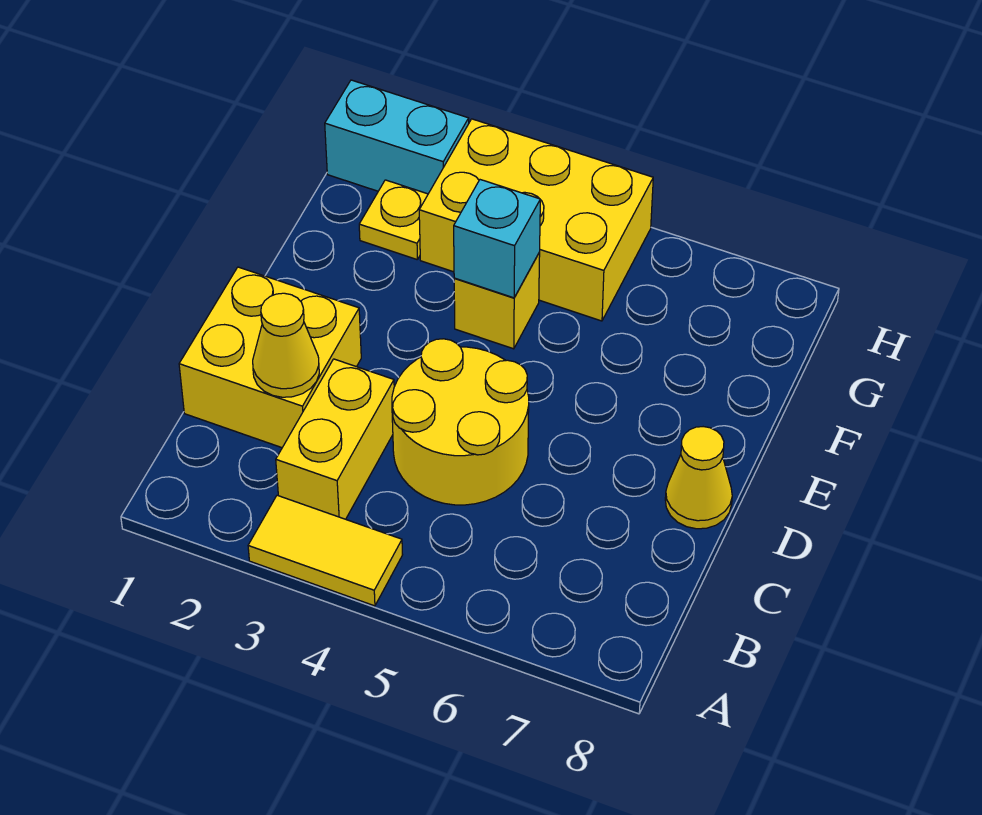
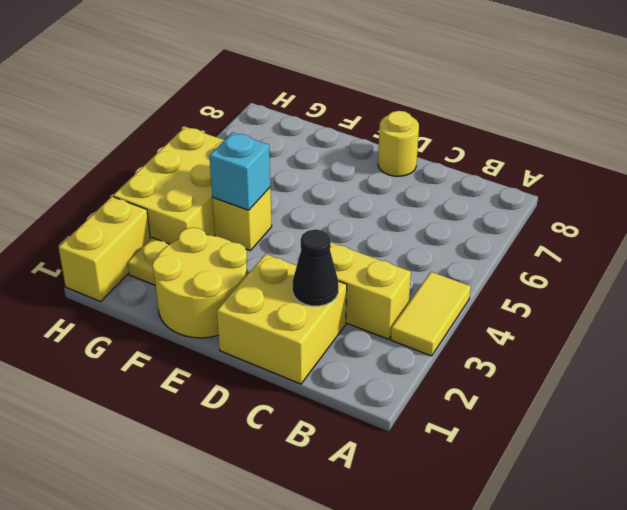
yellow 1x1 cone [253,293,319,397] -> black 1x1 cone [293,229,338,306]
yellow 2x2 round brick [392,339,529,505] -> yellow 2x2 round brick moved to [152,227,247,338]
yellow 1x1 cone [665,427,732,529] -> yellow 1x1 round brick [378,111,419,176]
cyan 1x2 brick [325,80,469,194] -> yellow 1x2 brick [59,197,150,302]

